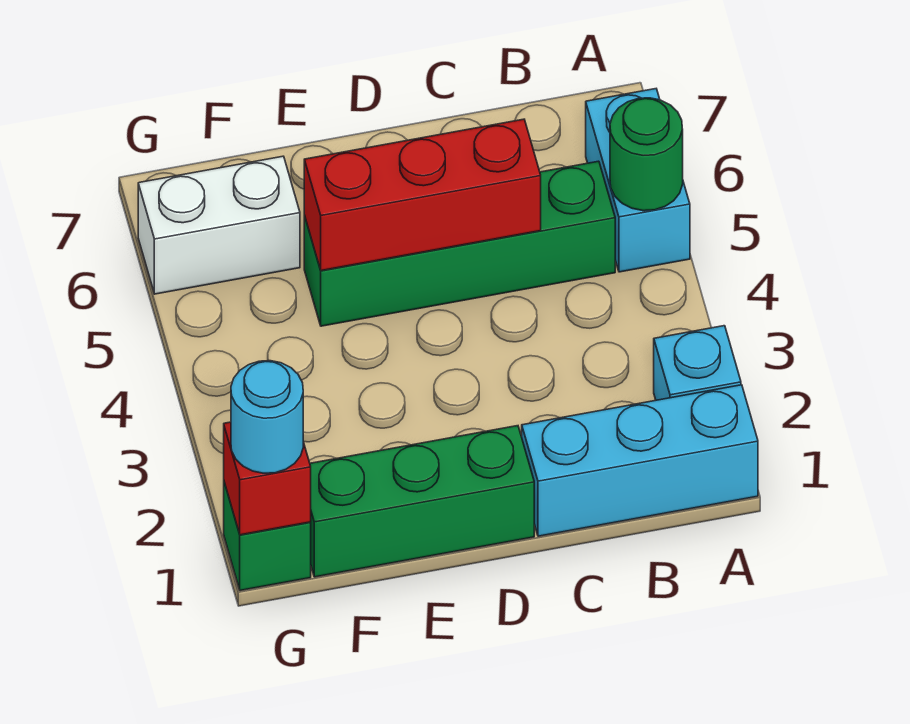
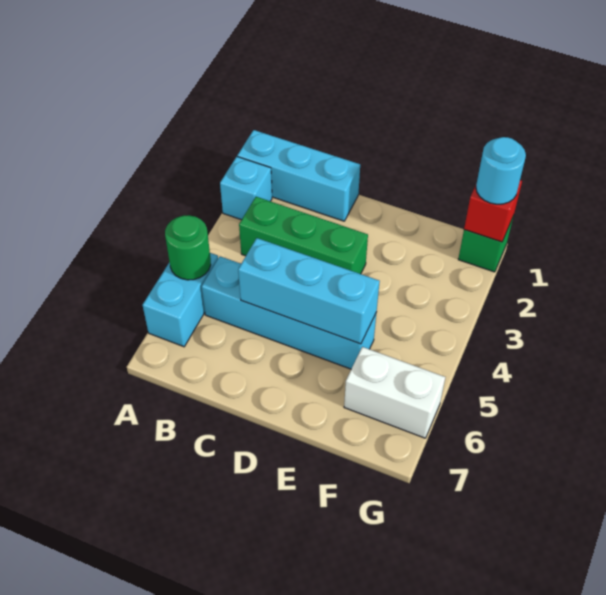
green 1x4 brick [304,161,615,326] -> cyan 1x4 brick [202,256,376,369]
red 1x3 brick [304,119,541,271] -> cyan 1x3 brick [238,238,380,344]
green 1x3 brick [310,426,534,577] -> green 1x3 brick moved to [239,197,368,274]

